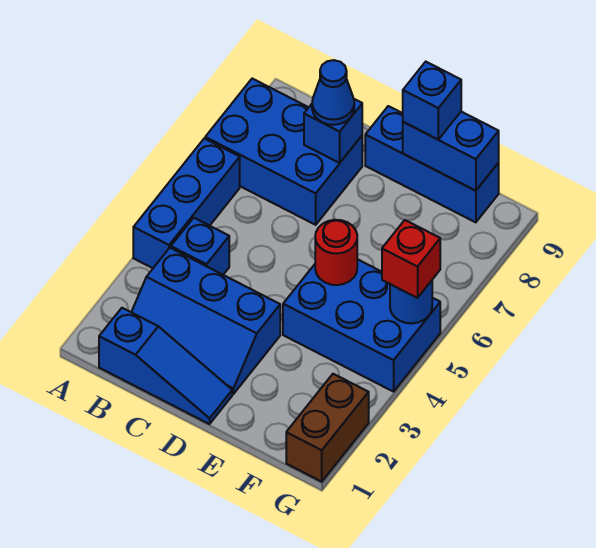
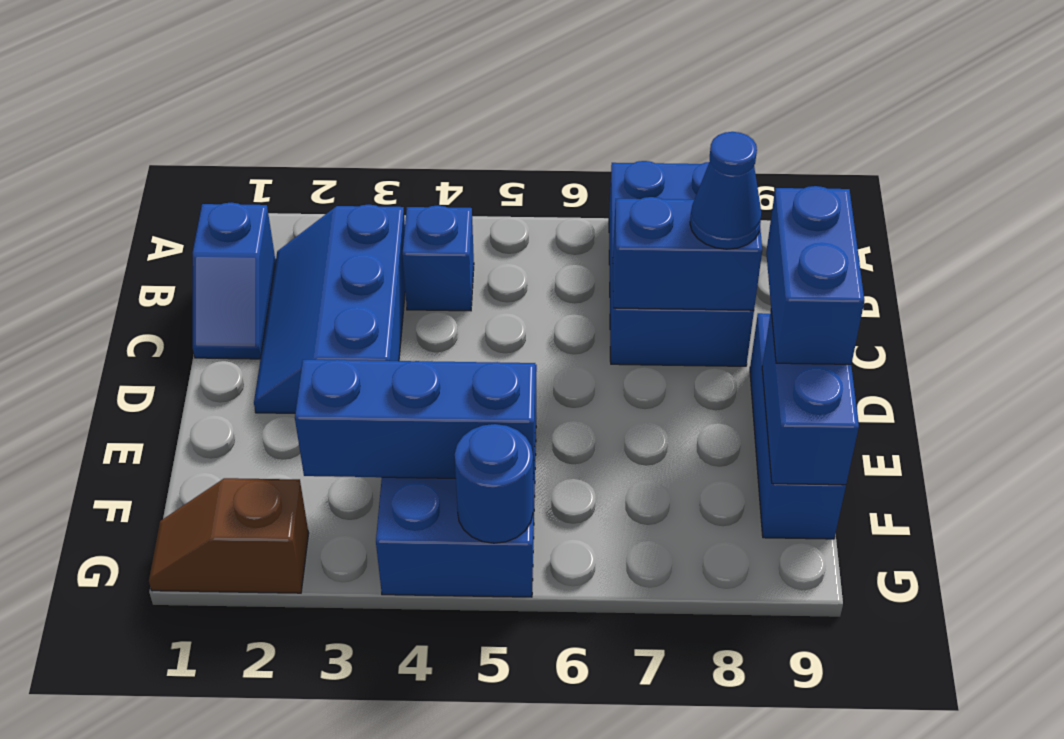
blue 1x3 brick [133,139,240,268] -> blue 1x3 brick moved to [295,360,535,480]
blue 1x3 slope [99,308,232,424] -> blue 1x2 slope [193,203,276,359]
blue 1x1 brick [304,99,362,163] -> blue 1x2 brick [613,197,762,310]
red 1x1 round brick [315,220,357,285] -> none
blue 1x1 brick [403,62,461,139] -> blue 1x2 brick [766,186,864,364]
brown 1x2 brick [286,374,369,482] -> brown 1x2 slope [149,478,309,593]
red 1x1 brick [382,220,440,298] -> none

